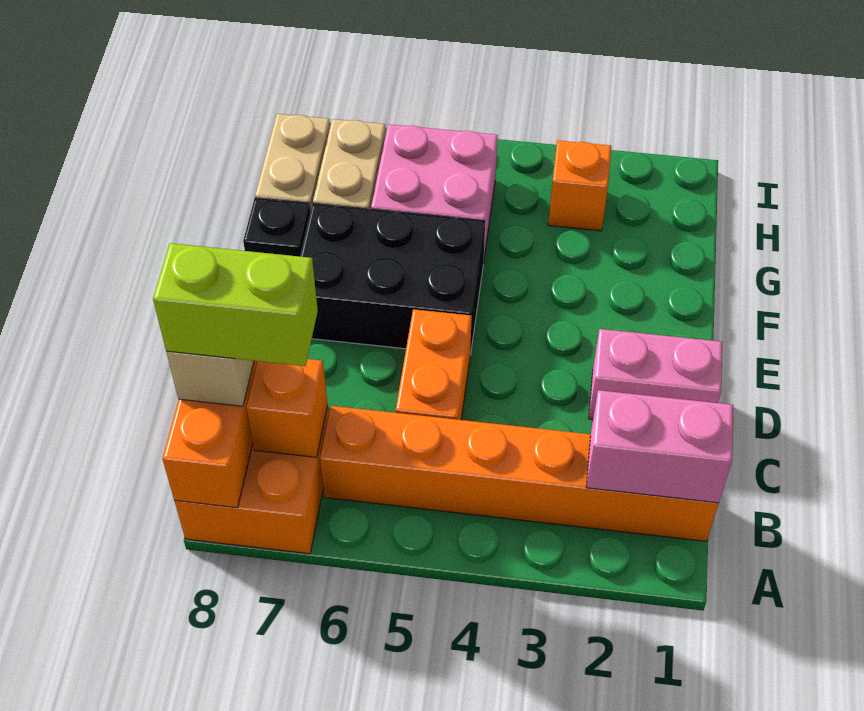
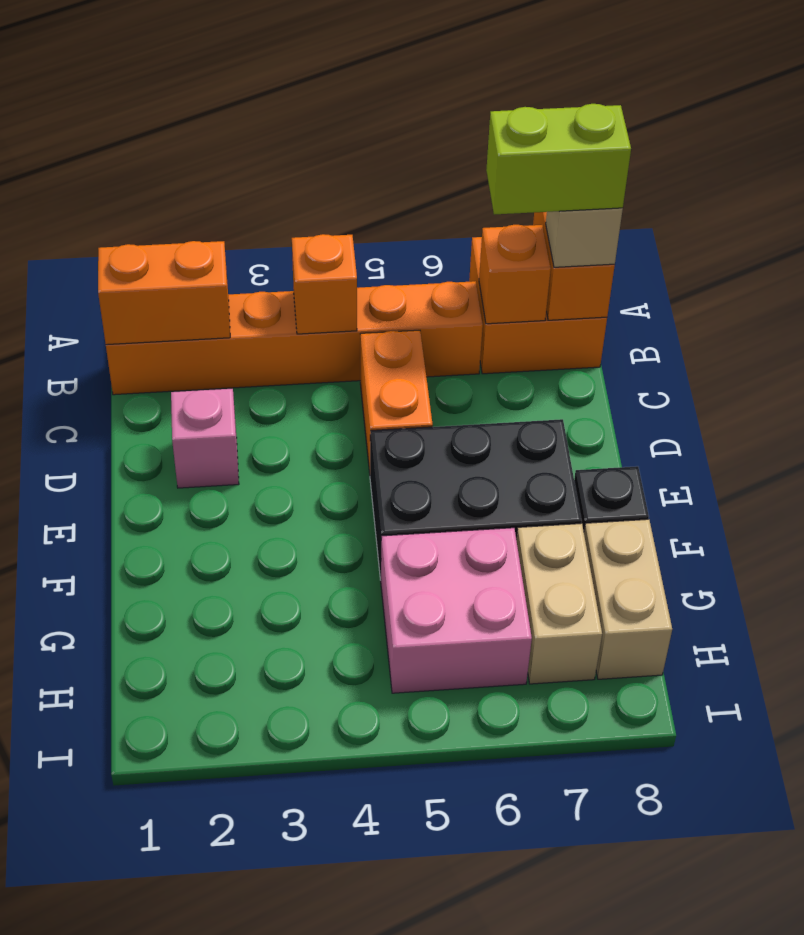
pink 1x2 brick [586,390,733,503] -> orange 1x2 brick [98,241,230,345]
pink 1x2 brick [589,329,722,419] -> pink 1x1 brick [171,389,239,488]
orange 1x1 brick [548,140,611,231] -> orange 1x1 brick moved to [292,234,357,334]

